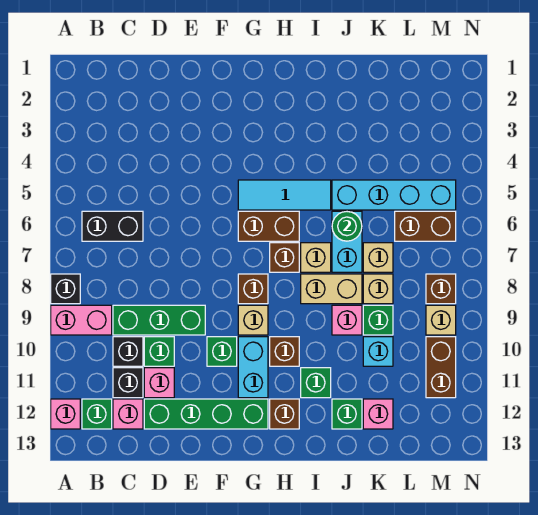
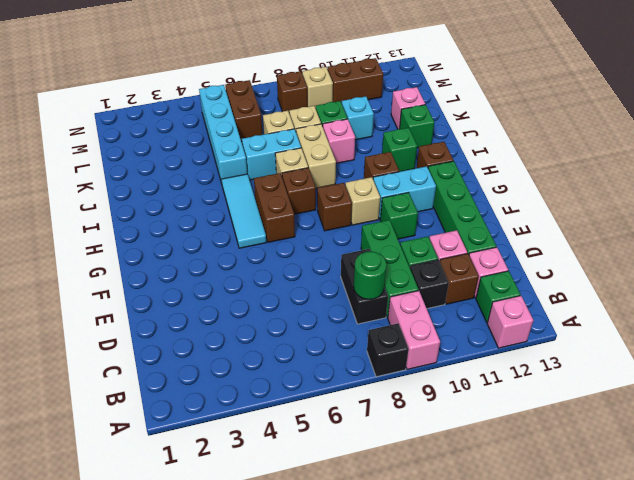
black 1x2 brick [82,211,143,241] -> black 1x2 brick moved to [341,249,388,324]
black 1x1 brick [113,368,143,398] -> brown 1x1 brick [440,253,479,304]
green 1x1 round brick [332,211,362,241] -> green 1x1 round brick moved to [354,252,386,299]

